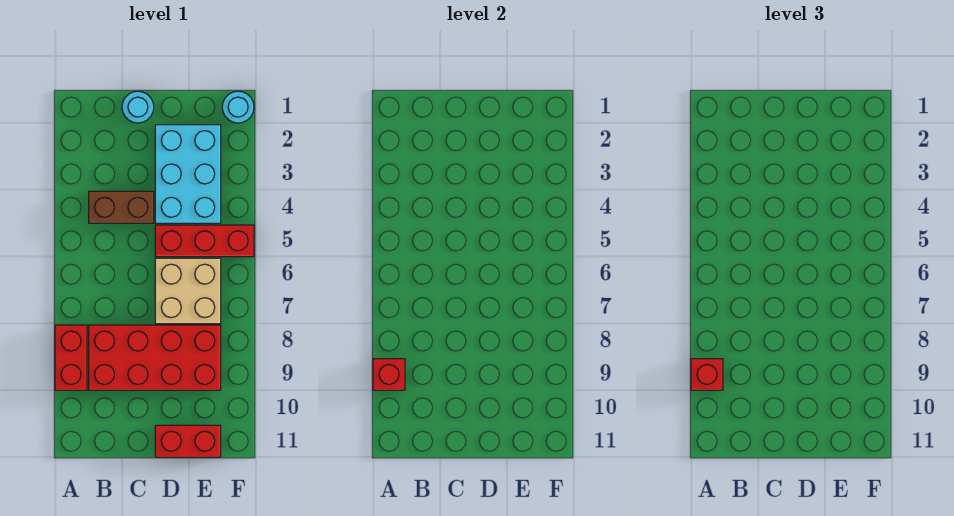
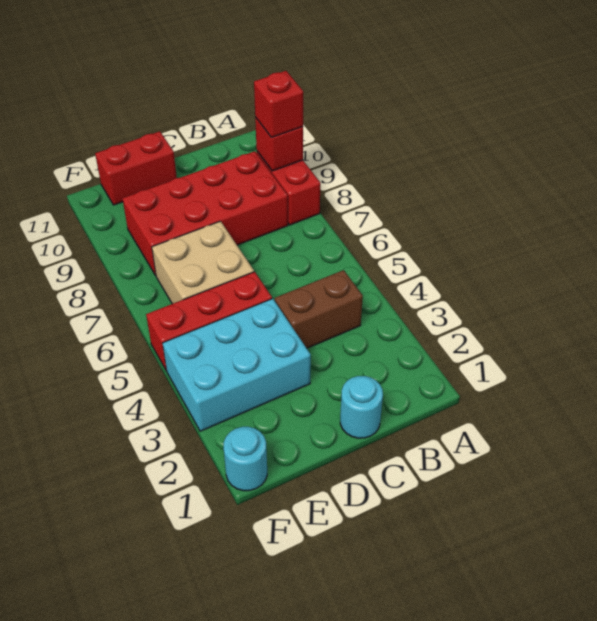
cyan 2x3 brick [155,125,221,223] -> cyan 2x3 brick turned to [163,299,311,431]

